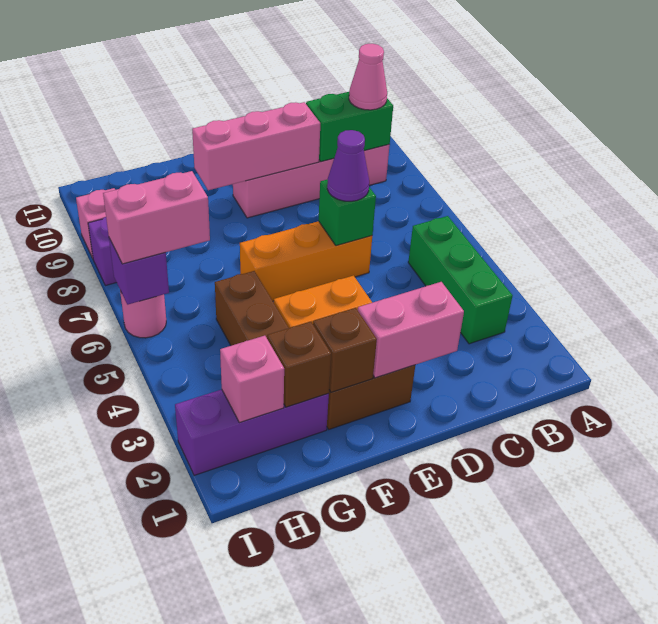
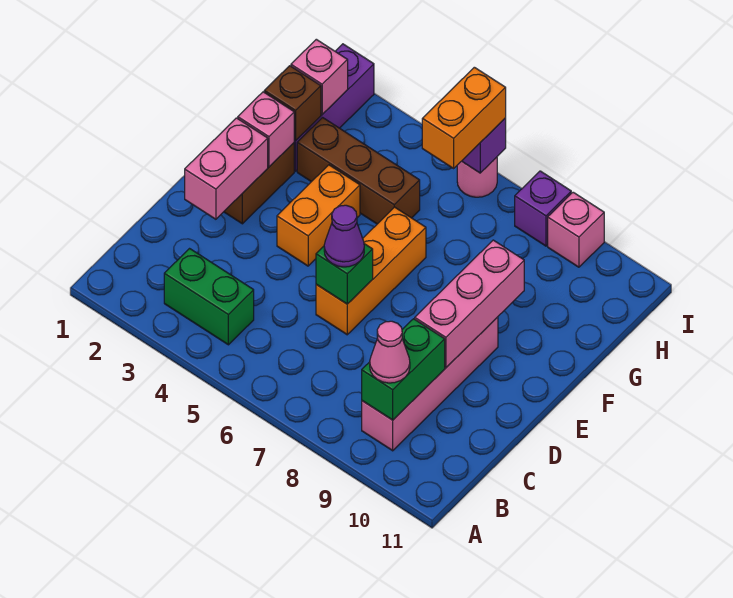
green 1x3 brick [408,216,513,344] -> green 1x2 brick [164,249,254,345]
brown 1x1 brick [313,308,377,392] -> pink 1x1 brick [238,92,295,167]
pink 1x2 brick [103,171,210,264] -> orange 1x2 brick [422,67,506,168]

